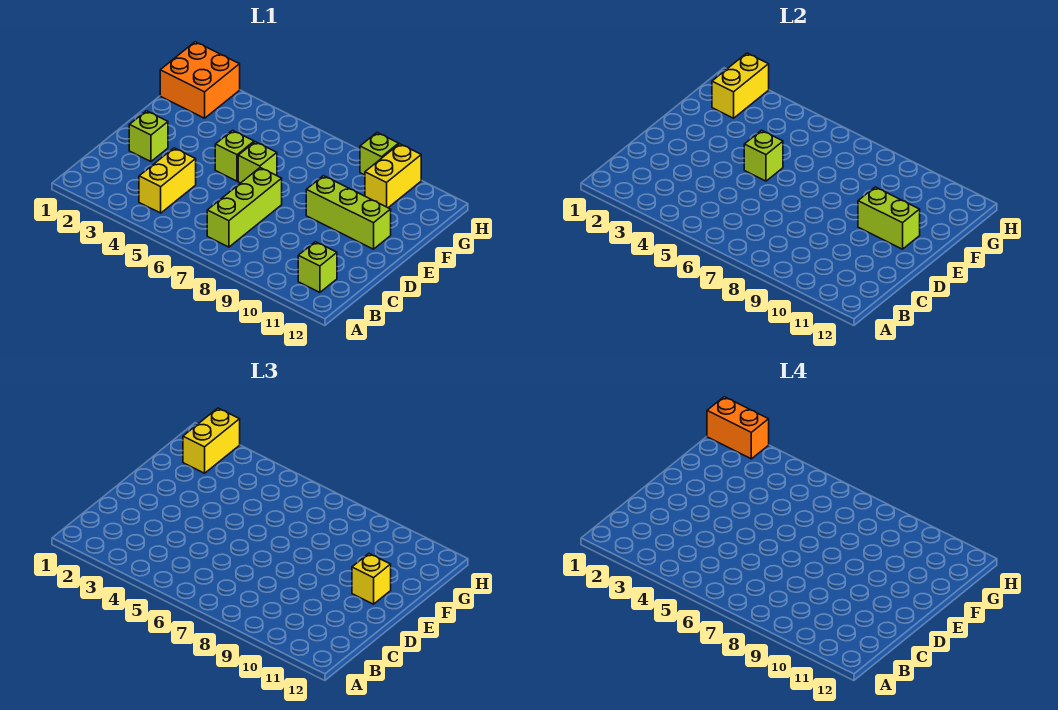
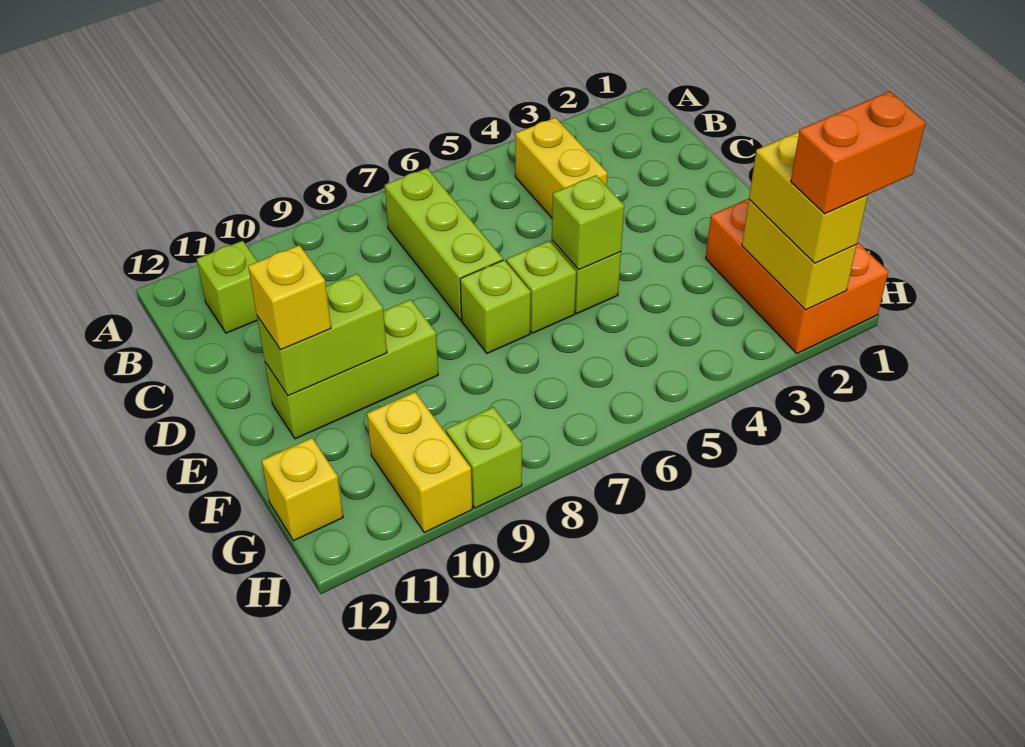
lime 1x1 brick [129,111,168,161] -> lime 1x1 brick moved to [460,260,531,353]
orange 2x2 brick [160,42,240,118] -> orange 2x3 brick [706,199,888,353]
none -> yellow 1x1 brick [262,438,343,541]

